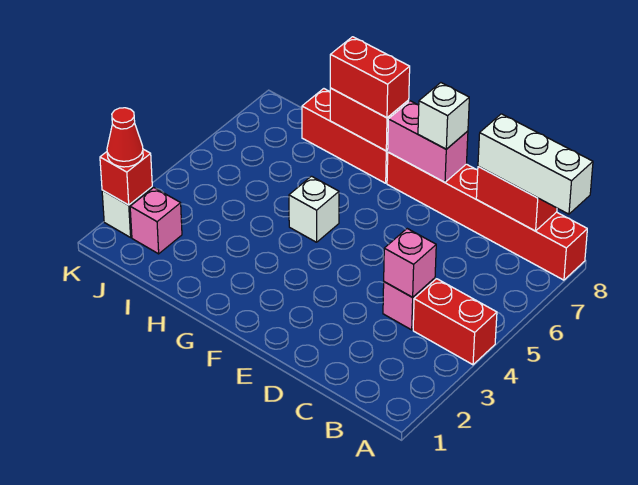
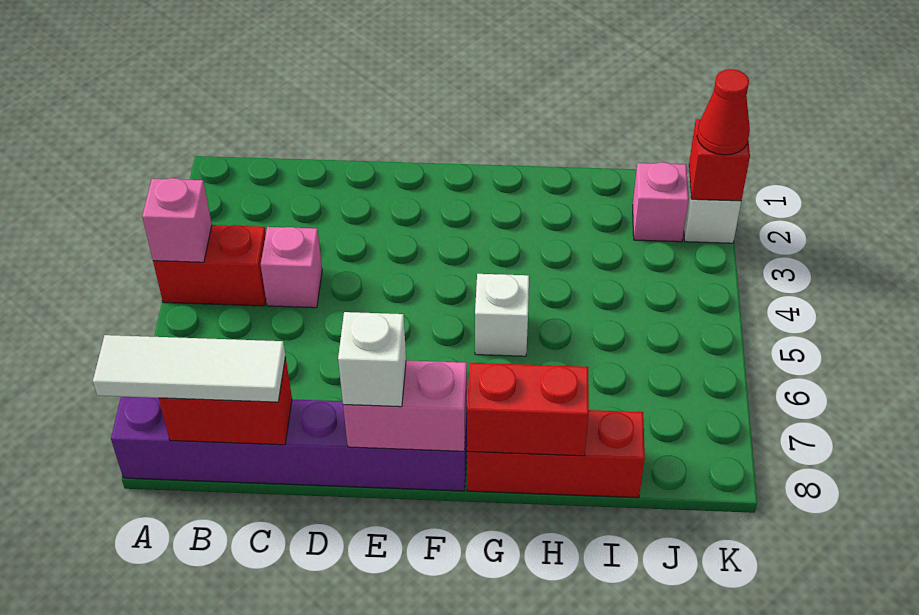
red 1x6 brick [387,152,587,280] -> purple 1x6 brick [111,397,467,491]
white 1x3 brick [478,114,593,214] -> white 1x3 tile [93,335,285,402]
pink 1x1 brick [384,229,436,297] -> pink 1x1 brick moved to [142,178,212,262]
red 1x2 brick [330,37,410,118] -> none

